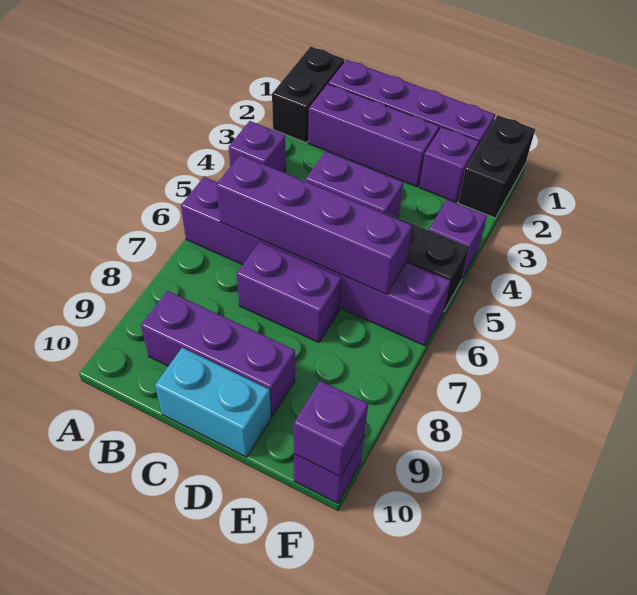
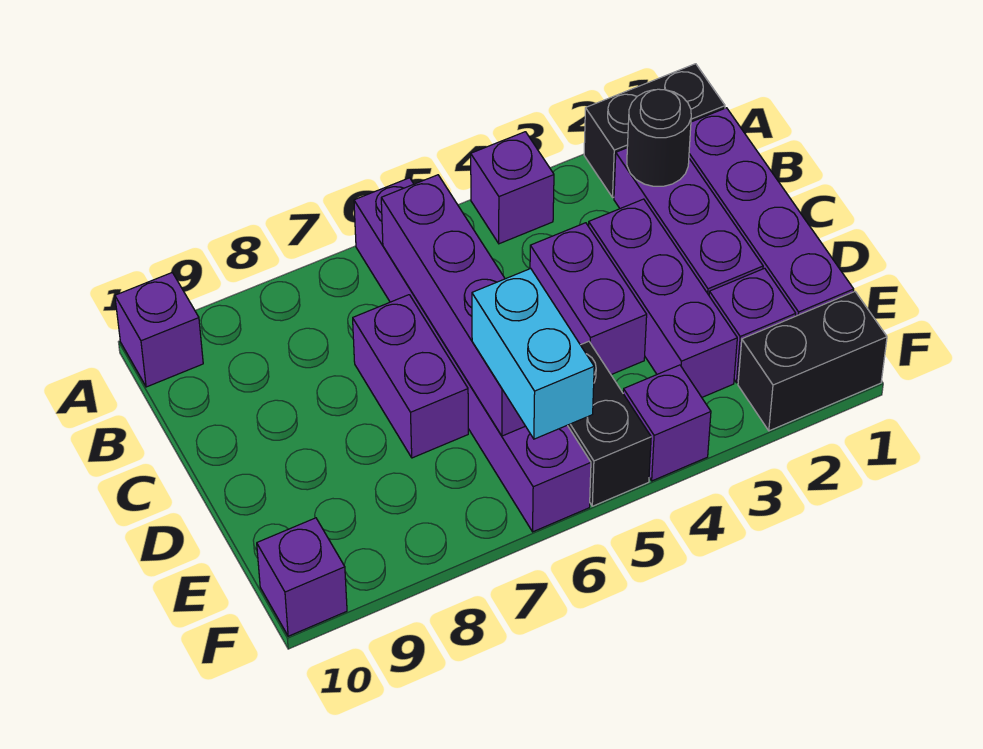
none -> black 1x1 round brick [627,89,691,186]
purple 1x3 brick [141,291,295,417] -> purple 1x3 brick moved to [589,199,737,397]
cyan 1x2 brick [155,348,271,457] -> cyan 1x2 brick moved to [472,269,594,439]
purple 1x1 brick [294,381,368,477] -> purple 1x1 brick moved to [115,273,203,387]

